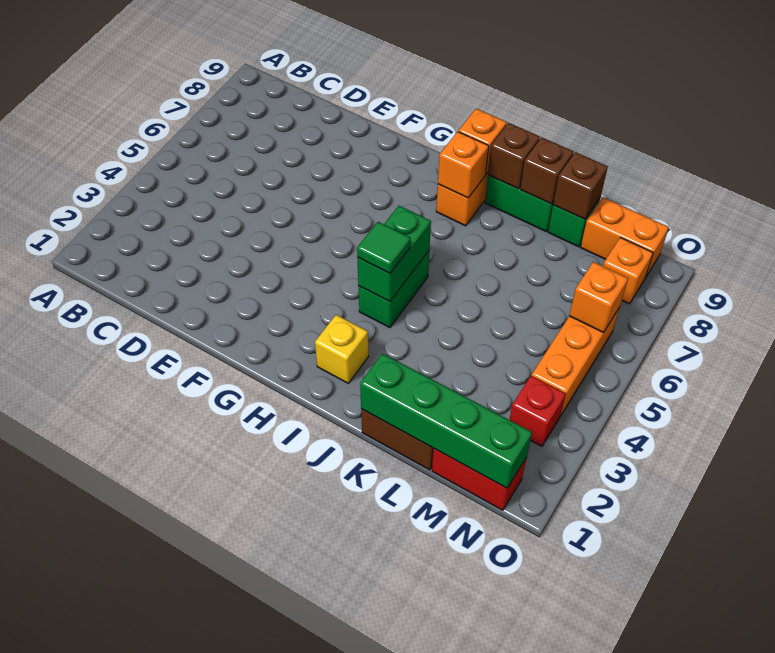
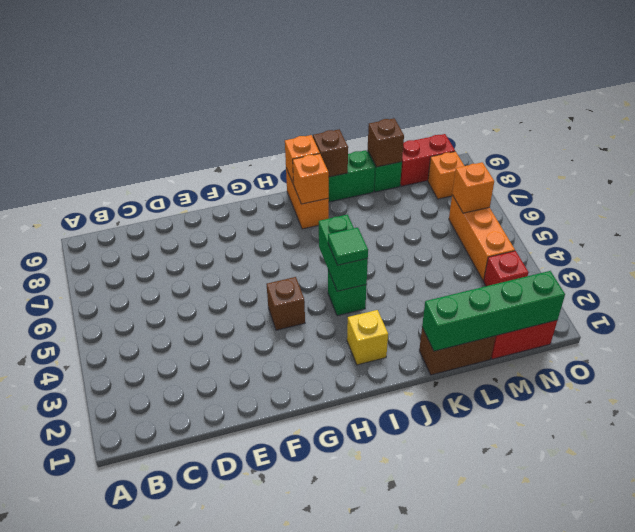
green 1x2 brick [358,251,429,328] -> green 1x1 brick [328,270,367,316]
brown 1x1 brick [520,137,573,204] -> brown 1x1 brick moved to [267,277,305,330]
orange 1x2 brick [581,197,669,278] -> red 1x2 brick [400,134,455,186]

